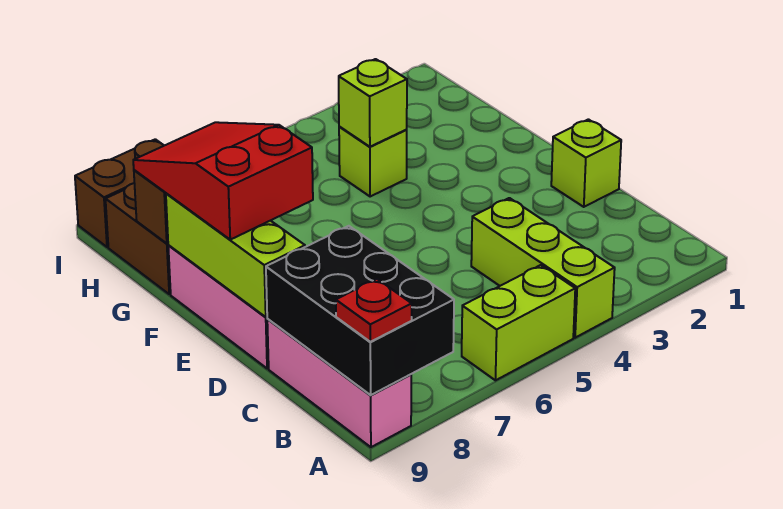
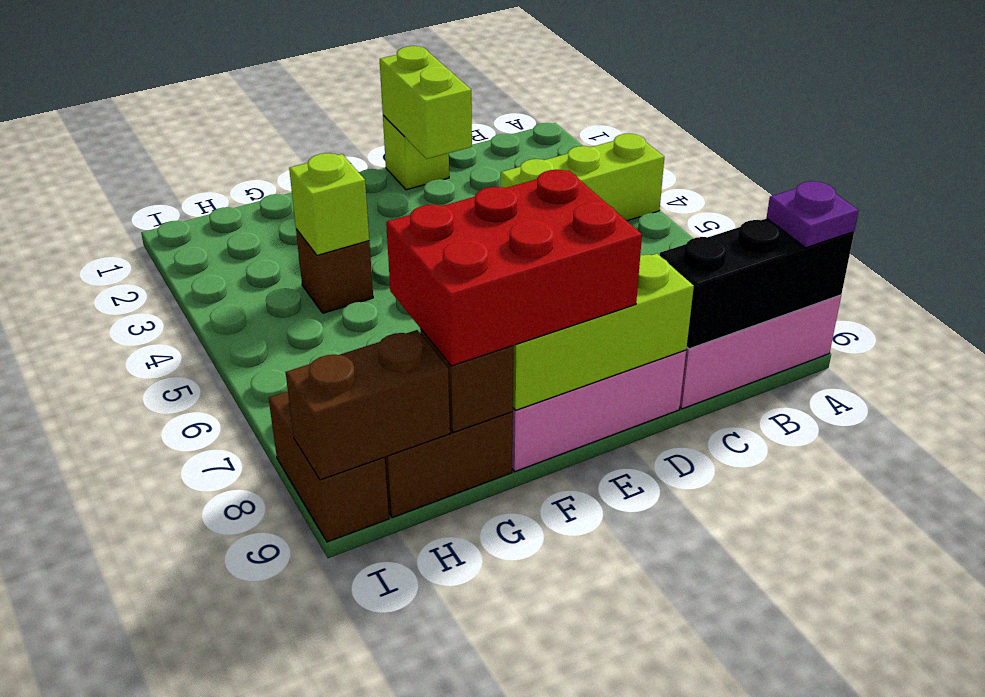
lime 1x2 brick [462,265,575,380] -> lime 1x2 brick moved to [380,46,472,159]
black 2x3 brick [266,226,454,395] -> black 1x3 brick [660,219,854,349]
red 1x1 plate [336,279,412,342] -> purple 1x1 plate [767,181,859,248]
red 2x3 slope [133,122,313,240] -> red 2x3 brick [386,170,642,366]
lime 1x1 brick [339,127,407,197] -> brown 1x1 brick [296,229,373,313]
none -> brown 1x2 brick [286,330,450,480]

